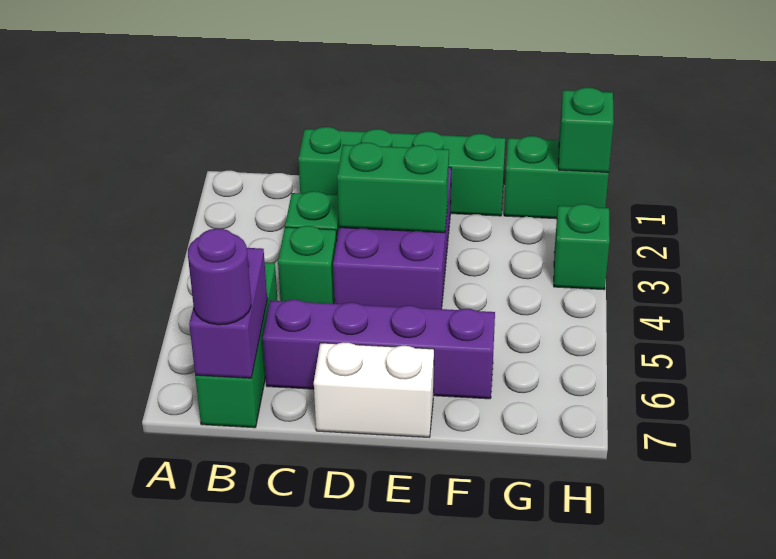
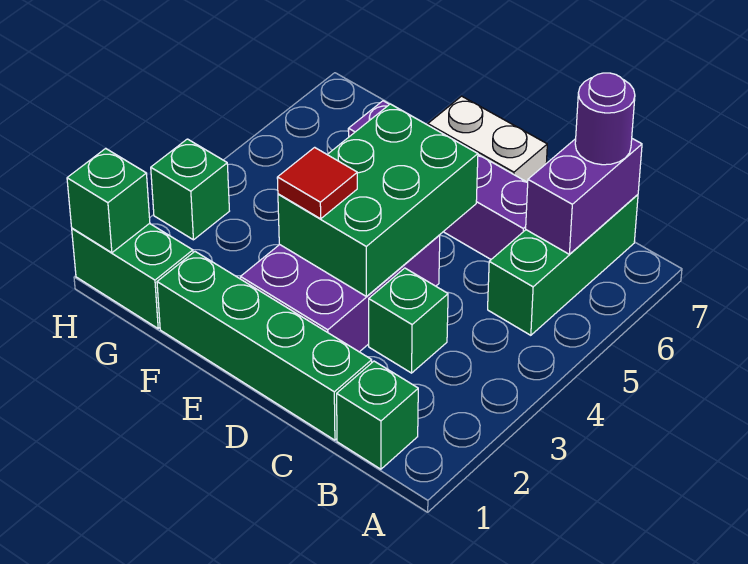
green 1x1 brick [278,226,337,304] -> green 1x1 brick moved to [337,361,418,469]
green 1x2 brick [337,142,449,233] -> green 2x3 brick [278,104,478,296]
none -> red 1x1 tile [277,147,357,219]

